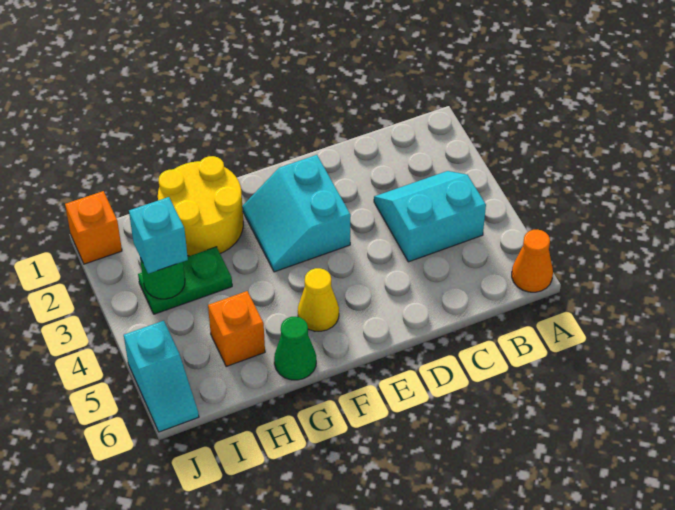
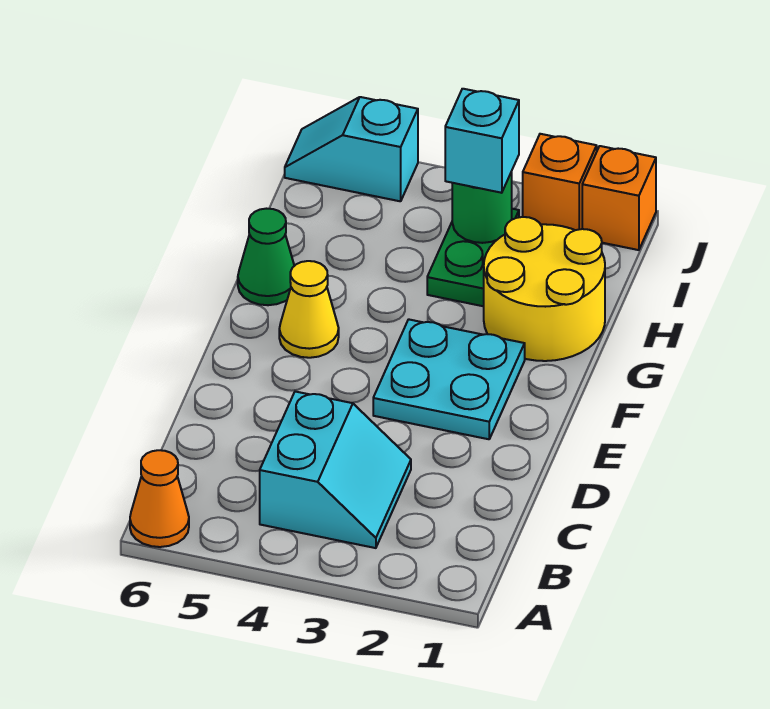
cyan 2x2 slope [242,155,351,272] -> cyan 2x2 plate [373,319,525,439]
orange 1x1 brick [208,291,265,367] -> orange 1x1 brick moved to [523,134,597,230]

